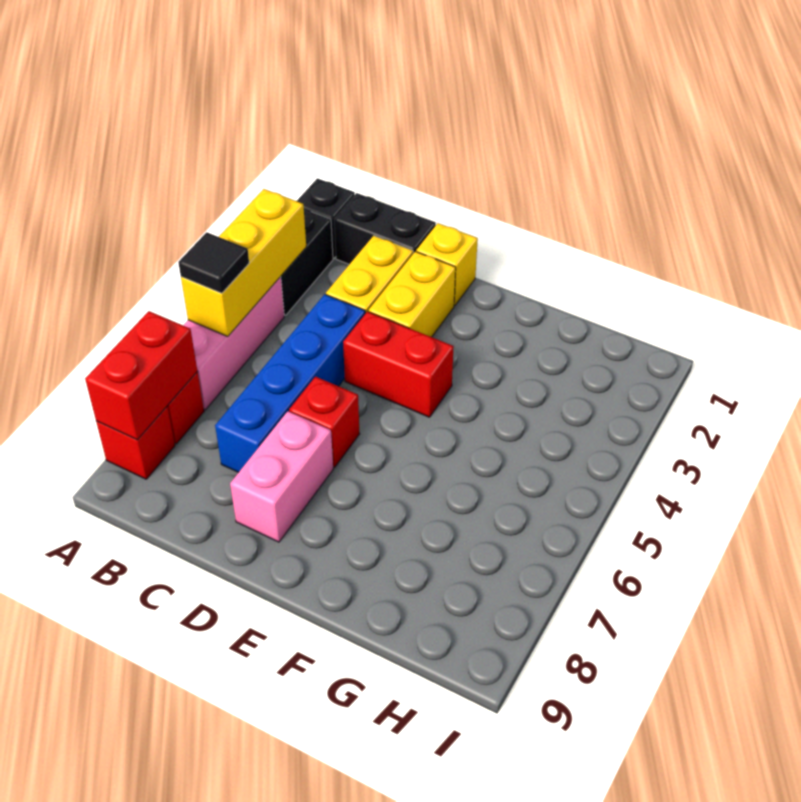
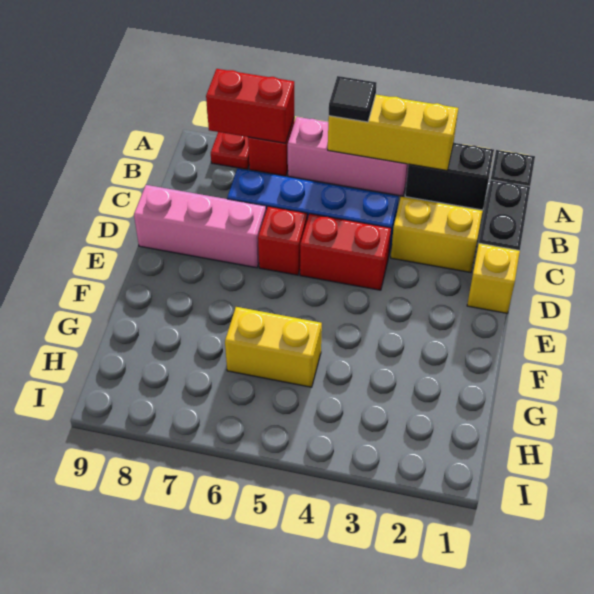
red 1x1 brick [96,407,175,479] -> red 1x1 plate [211,132,249,169]
yellow 1x2 brick [369,251,456,337] -> yellow 1x2 brick moved to [225,307,322,387]
red 1x2 brick [343,312,454,417] -> red 1x2 brick turned to [300,214,391,290]
pink 1x2 brick [230,411,333,542] -> pink 1x3 brick [134,185,266,268]

